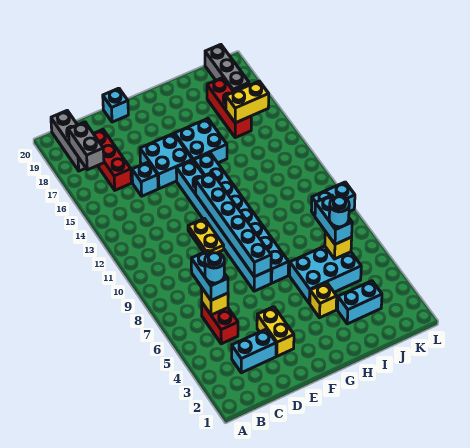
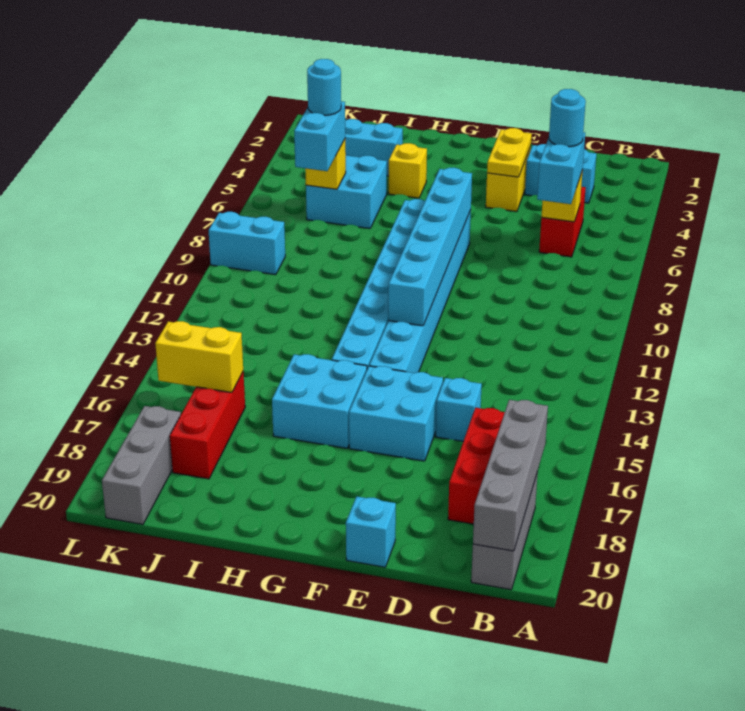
grey 1x2 brick [68,122,104,170] -> grey 1x4 brick [473,400,548,551]
yellow 1x2 plate [188,219,224,253] -> yellow 1x2 plate moved to [487,128,532,177]
cyan 2x3 brick [290,246,361,303] -> cyan 2x2 brick [306,155,387,229]

